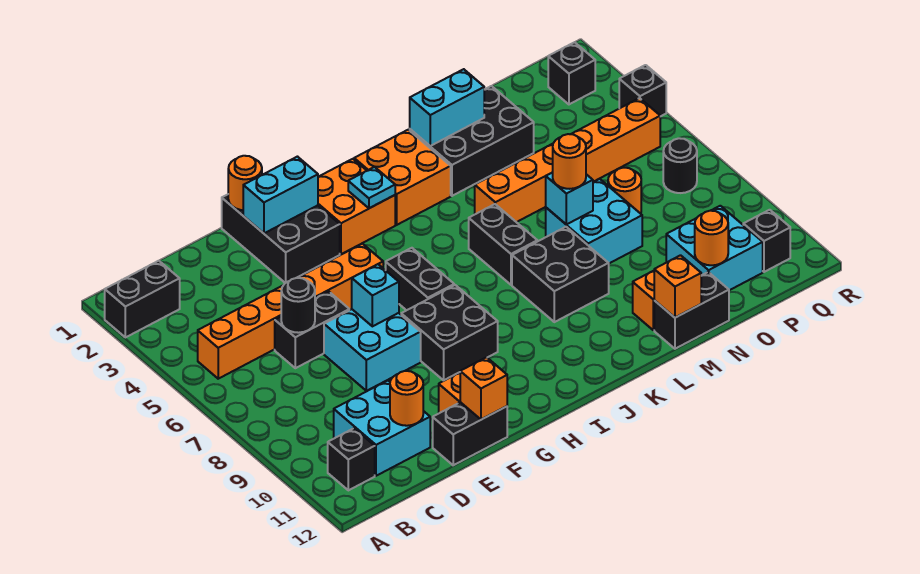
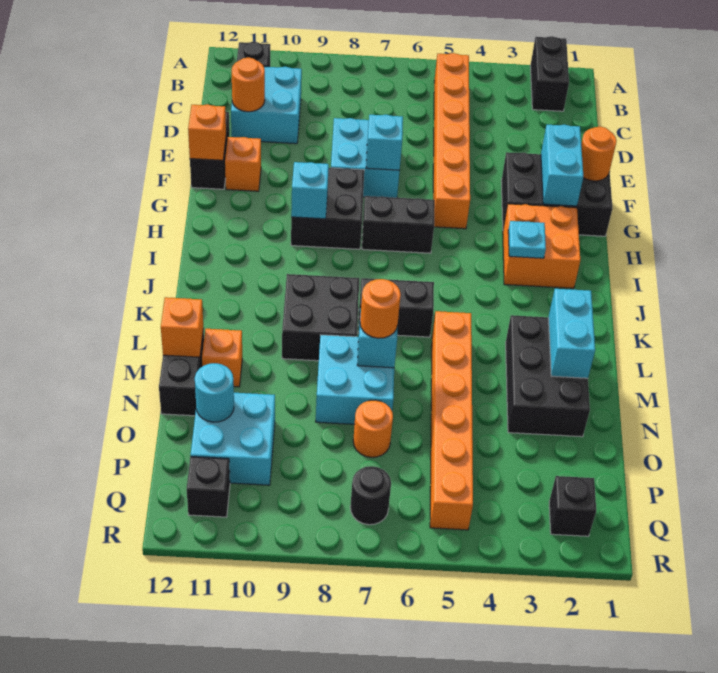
black 1x2 brick [275,291,349,368] -> none
black 1x1 round brick [281,278,315,333] -> none
none -> cyan 1x1 brick [291,162,329,219]
orange 2x2 brick [354,130,451,225] -> none
orange 1x1 round brick [695,211,728,265] -> cyan 1x1 round brick [195,363,234,422]
black 1x1 brick [619,65,666,117] -> none

